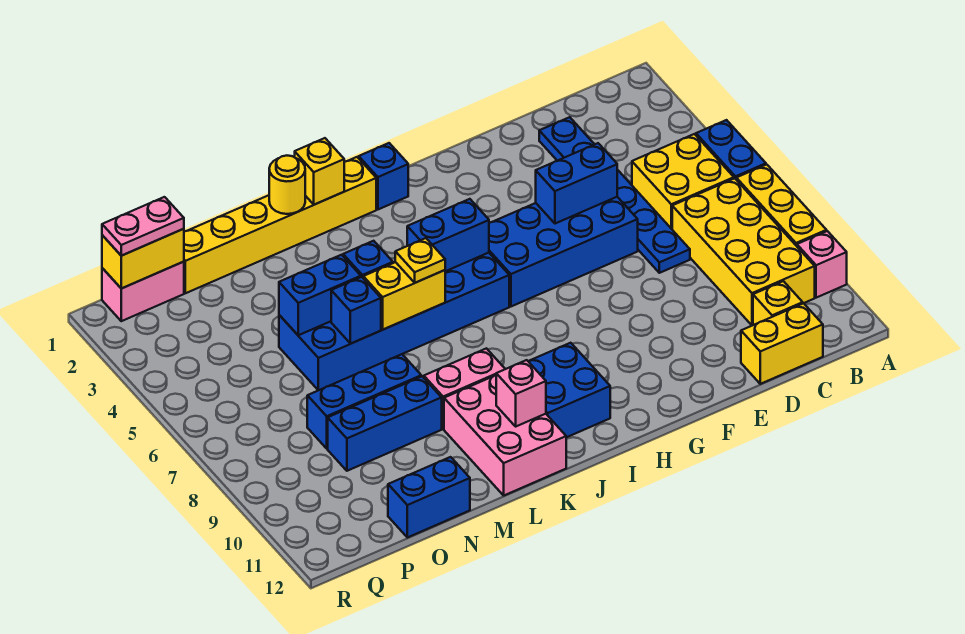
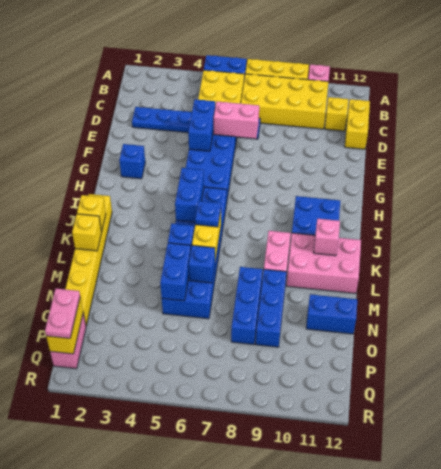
none -> pink 1x2 brick [214,101,259,139]
blue 1x1 brick [359,143,408,209] -> blue 1x1 brick moved to [119,144,145,179]
yellow 1x1 plate [395,238,445,283] -> blue 1x1 plate [195,201,221,227]
yellow 1x1 round brick [269,156,305,214] -> yellow 1x1 brick [72,214,102,251]
blue 1x2 brick [388,457,470,538] -> blue 1x2 brick turned to [306,294,357,334]

